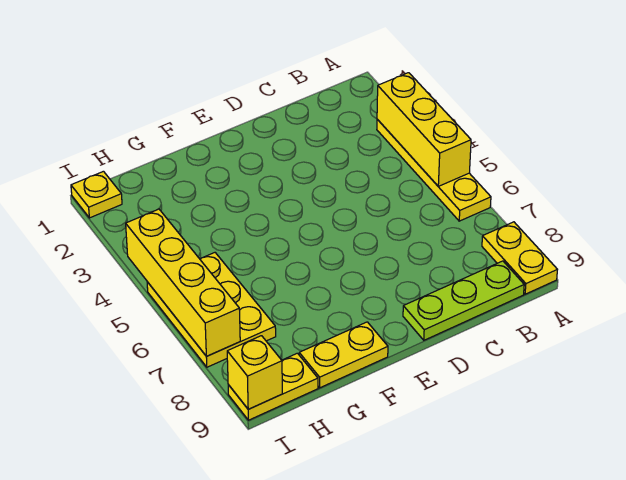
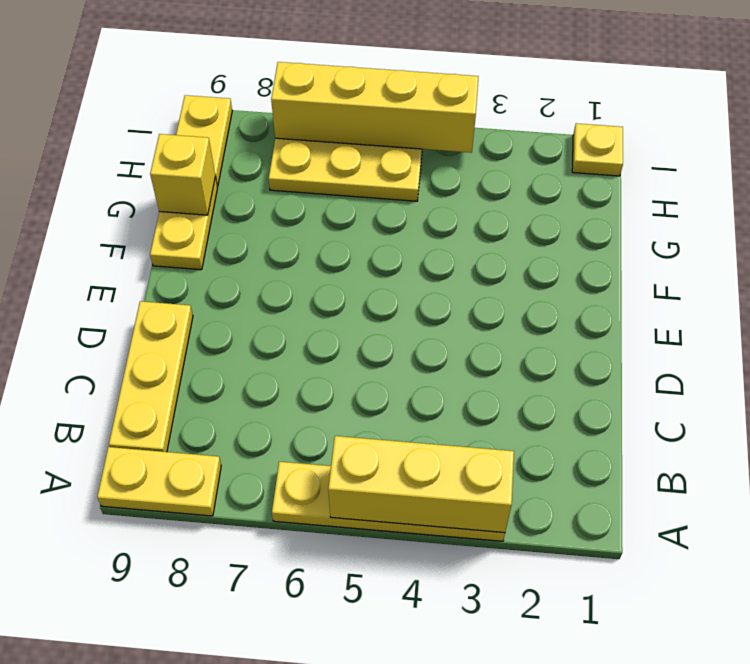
lime 1x3 plate [403,261,524,340] -> yellow 1x3 plate [109,301,193,452]
yellow 1x1 brick [227,336,282,409] -> yellow 1x1 brick moved to [150,134,215,215]

